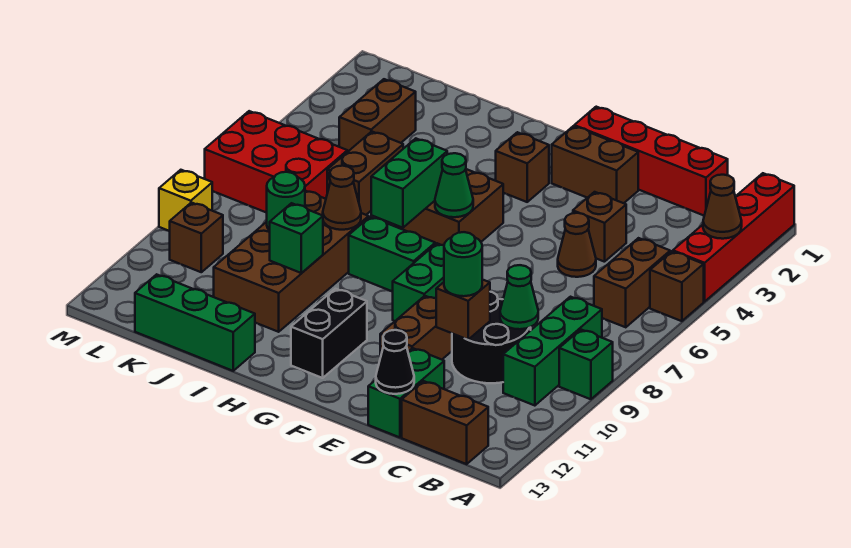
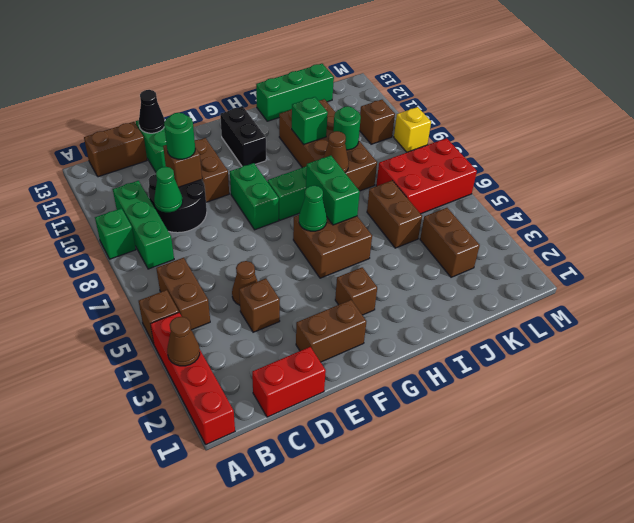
red 1x4 brick [574,107,728,215] -> red 1x2 brick [252,347,326,417]

